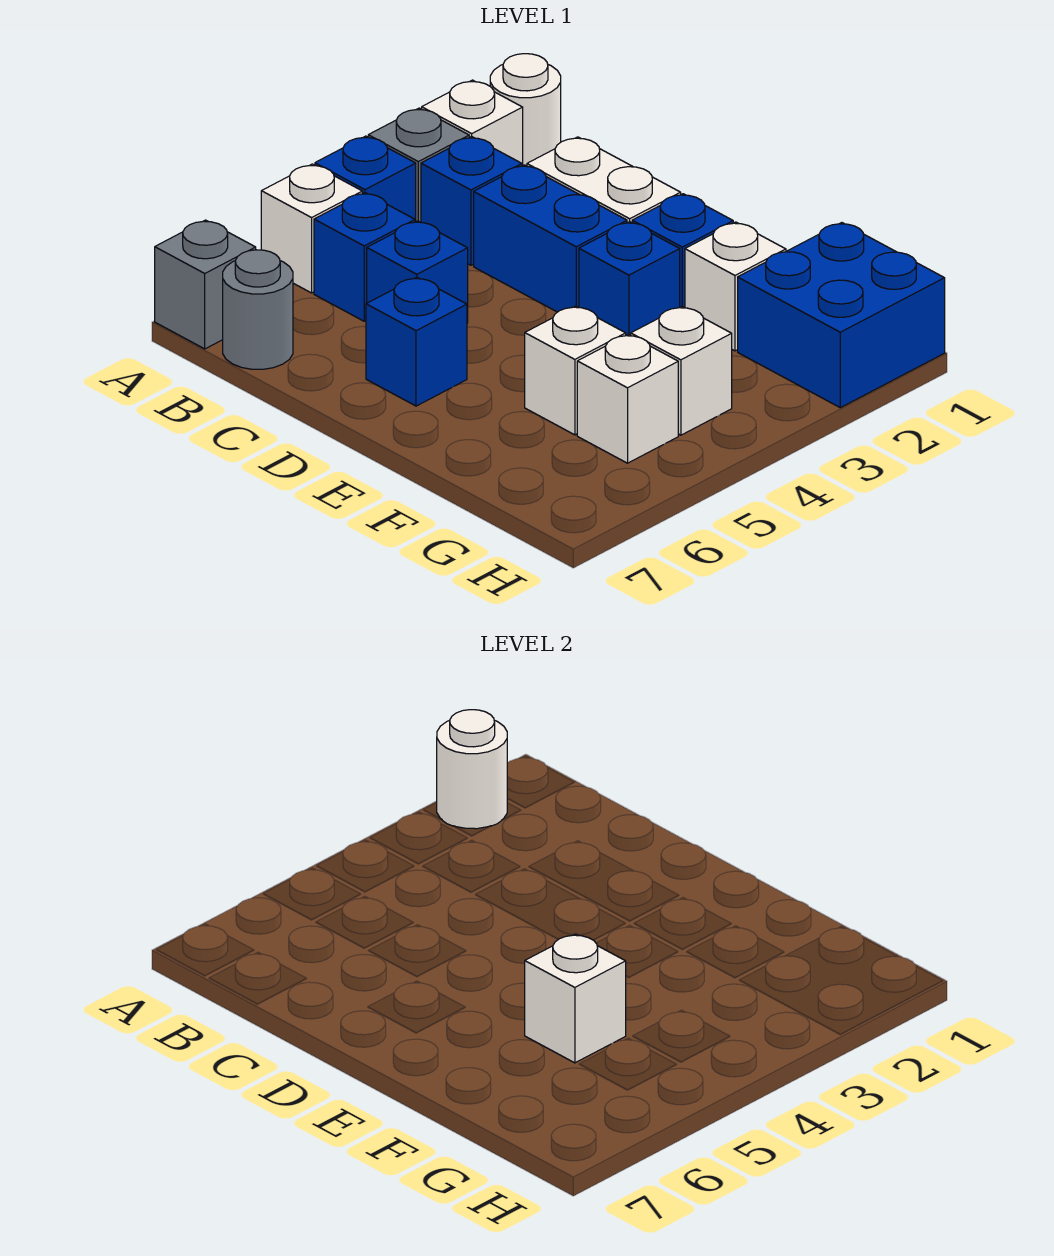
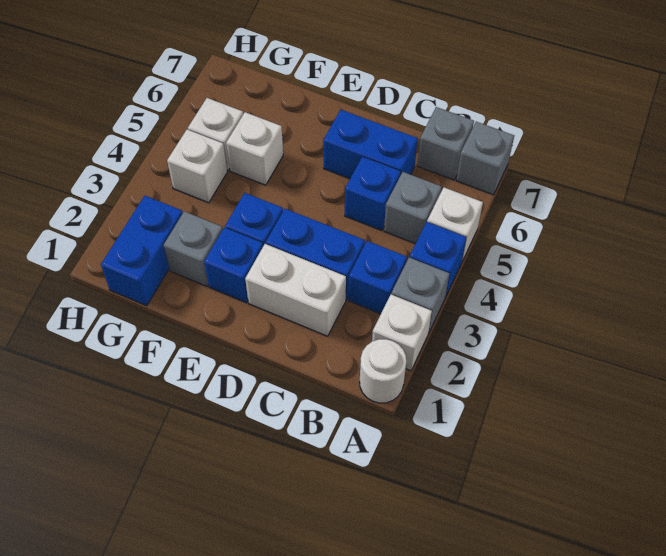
white 1x1 round brick [437,710,507,829] -> none
blue 1x1 brick [314,193,415,321] -> grey 1x1 brick [384,172,441,244]
grey 1x1 round brick [223,250,293,369] -> grey 1x1 brick [417,107,474,180]
blue 1x1 brick [366,277,467,406] -> blue 1x2 brick [323,110,418,179]
white 1x1 brick [685,222,786,351] -> grey 1x1 brick [164,211,223,286]
white 1x1 brick [525,934,626,1063] -> none
blue 2x2 brick [738,223,945,408] -> blue 1x2 brick [101,196,183,306]

